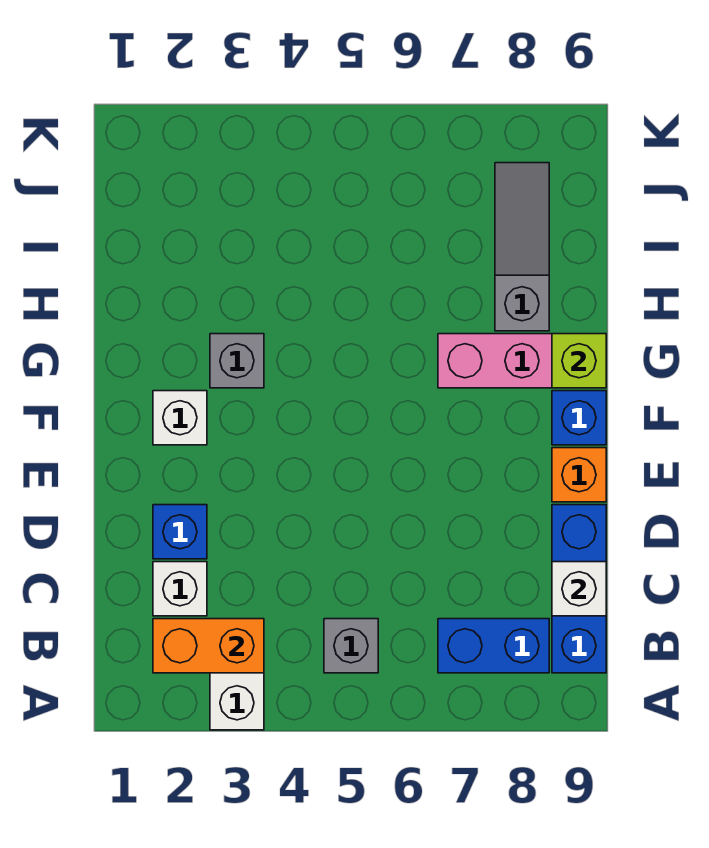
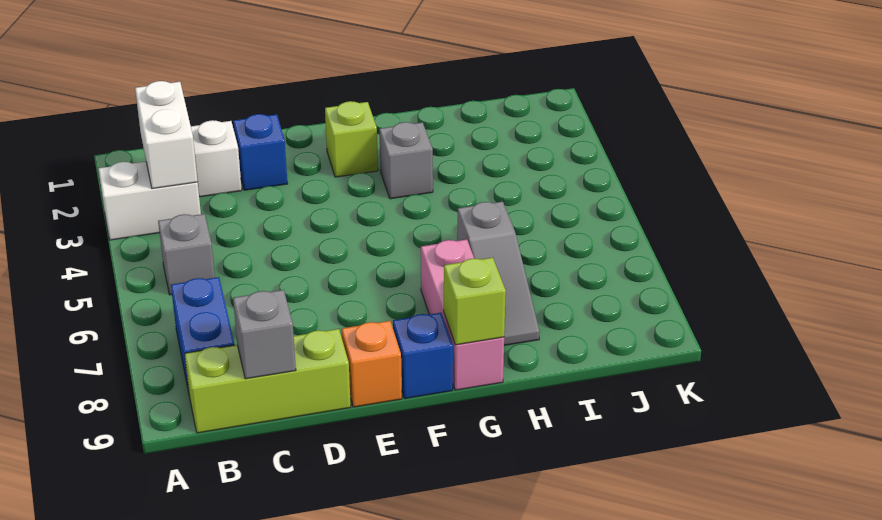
orange 1x2 brick [153,619,264,673] -> white 1x2 brick [135,81,198,189]
blue 1x3 brick [552,505,606,673] -> lime 1x3 brick [185,329,351,433]
white 1x1 brick [552,562,606,616] -> grey 1x1 brick [233,290,296,379]
white 1x1 brick [153,391,207,445] -> lime 1x1 brick [325,101,378,177]
grey 1x3 slope [495,163,549,331] -> grey 1x3 slope turned to [457,201,540,345]

